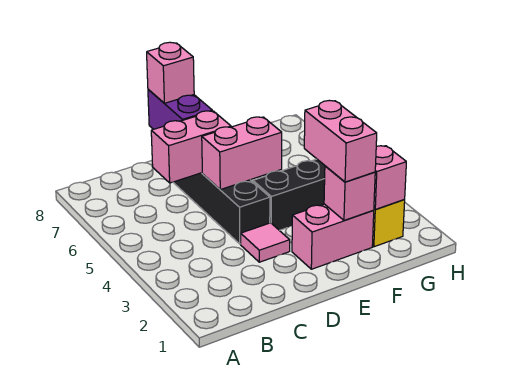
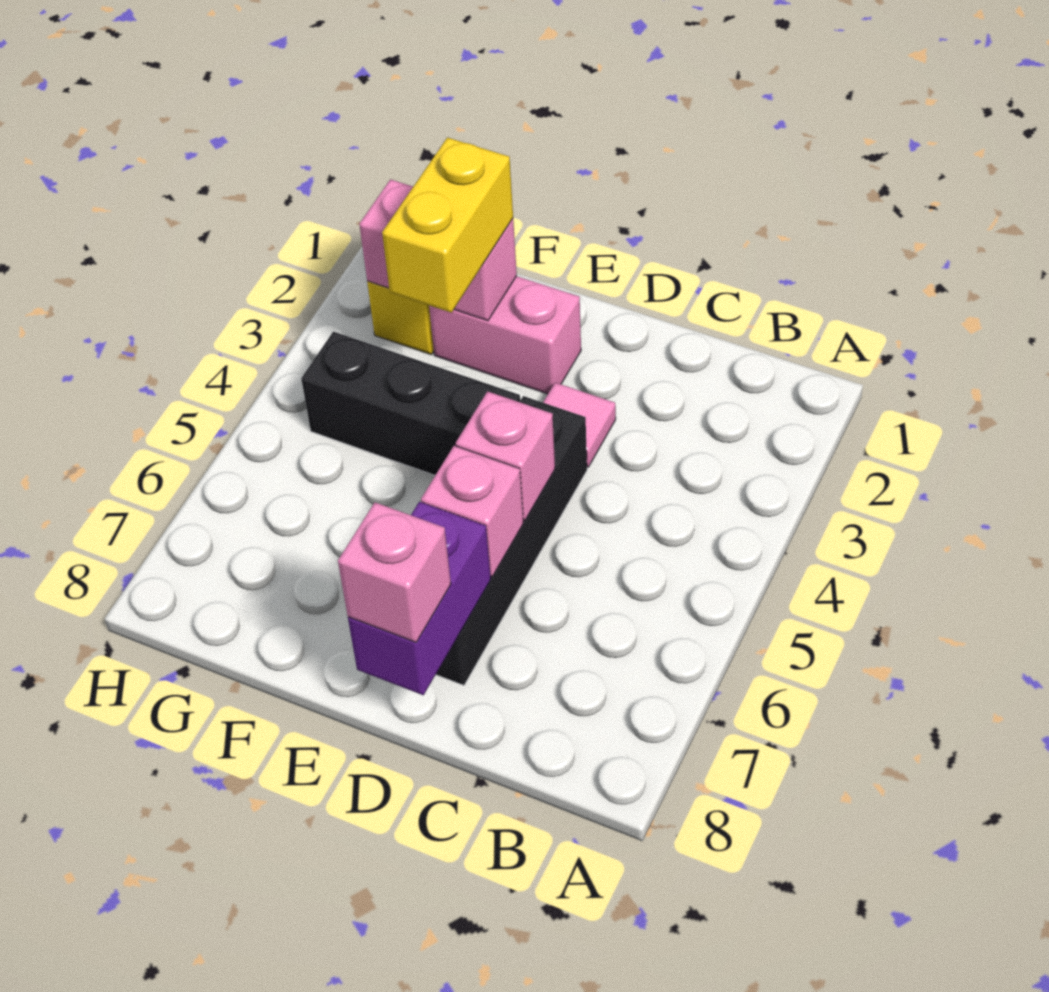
pink 1x2 brick [151,111,231,183] -> pink 1x1 brick [421,446,523,577]
pink 1x2 brick [202,117,282,189] -> pink 1x1 brick [456,391,555,521]
pink 1x2 brick [304,100,377,182] -> yellow 1x2 brick [382,138,513,313]

